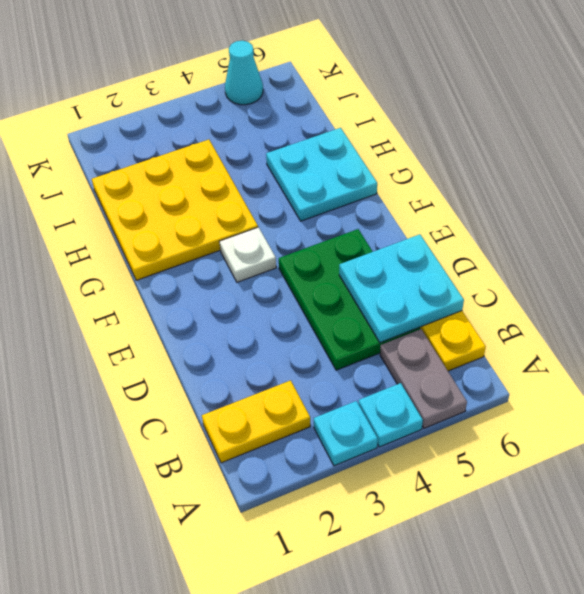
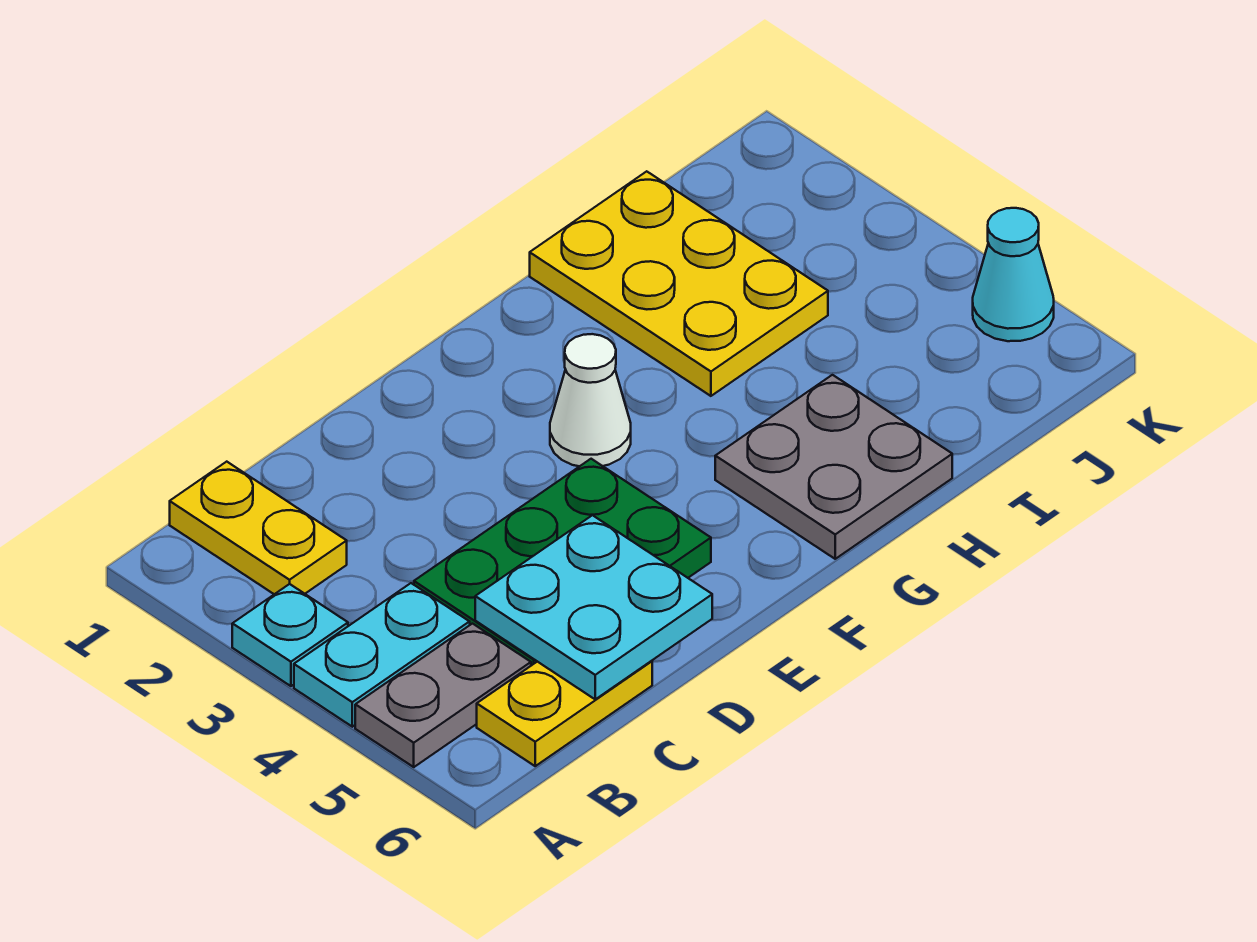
cyan 1x1 plate [358,383,423,447] -> cyan 1x2 plate [294,583,470,727]
white 1x1 plate [219,227,276,282] -> white 1x1 cone [550,334,631,466]
yellow 3x3 plate [92,140,258,280] -> yellow 2x3 plate [530,171,828,396]
cyan 2x2 plate [266,128,377,221] -> grey 2x2 plate [715,375,952,559]

